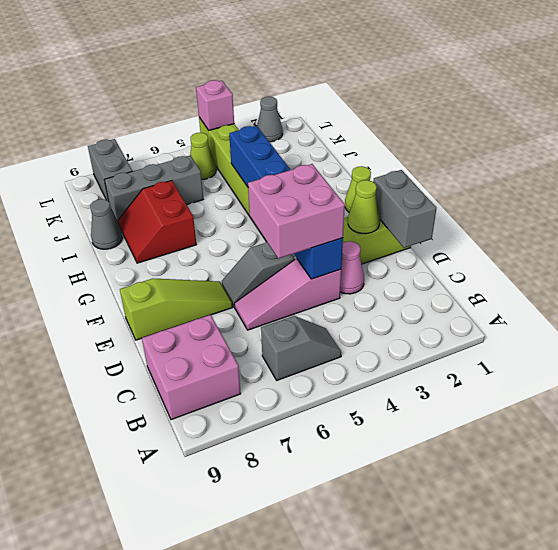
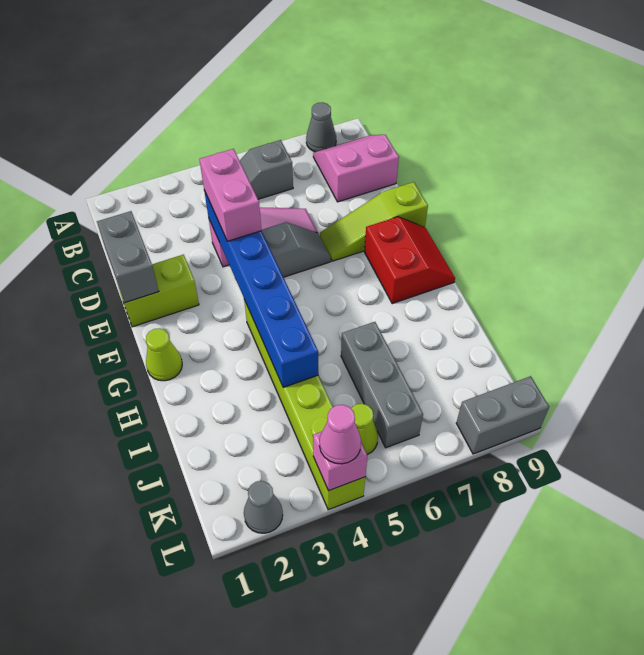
pink 2x2 brick [142,315,241,420] -> pink 2x2 slope [313,135,399,202]
pink 1x1 cone [340,241,364,294] -> pink 1x1 cone moved to [319,405,361,464]
pink 2x2 brick [248,164,345,258] -> pink 1x2 brick [199,149,261,241]
lime 1x1 cone [348,180,380,234] -> none
red 2x2 slope [118,181,196,263] -> red 2x2 slope moved to [365,217,455,304]
grey 1x1 cone [90,199,122,249] -> grey 1x1 cone moved to [306,102,336,152]
grey 1x3 brick [104,155,203,223] -> grey 1x3 brick turned to [341,322,423,448]
grey 1x2 brick [88,139,132,201] -> grey 1x2 brick turned to [456,376,549,454]

